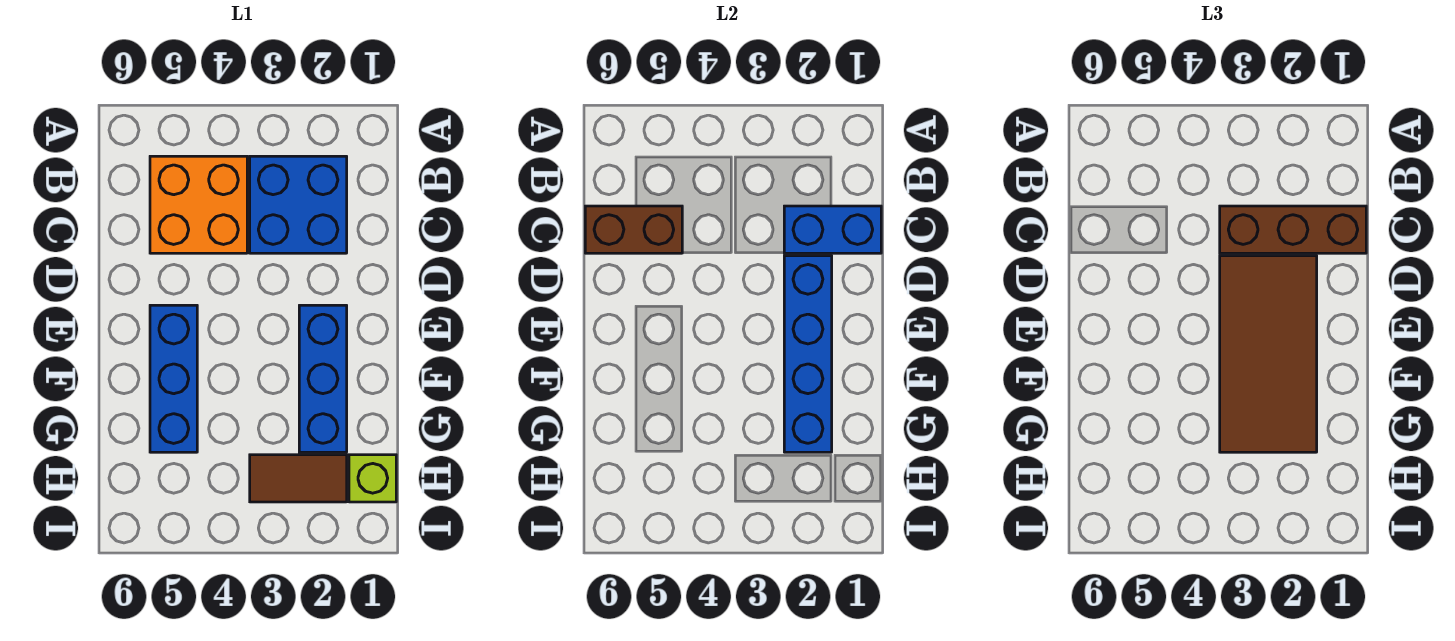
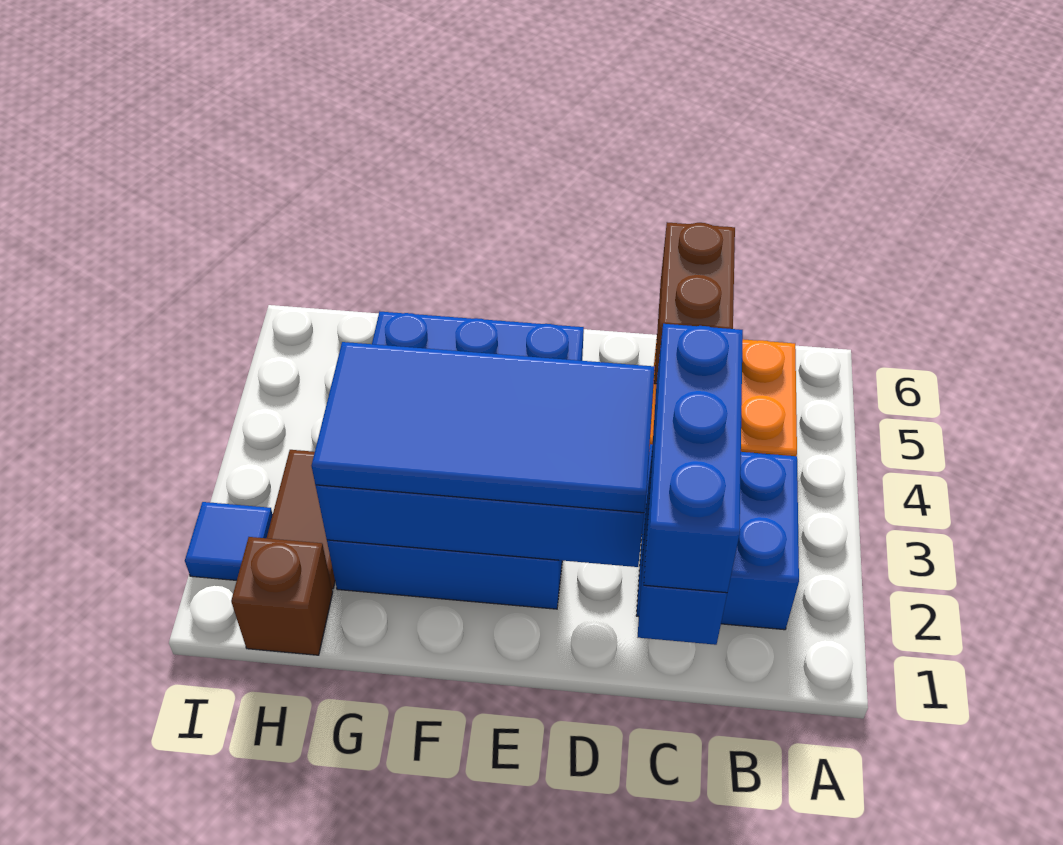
brown 1x3 brick [1220,206,1366,253] -> blue 1x3 brick [644,324,743,593]
brown 2x4 tile [1220,256,1317,452] -> blue 2x4 tile [312,342,655,513]
lime 1x1 brick [349,455,396,502] -> brown 1x1 brick [231,537,333,655]
none -> blue 1x1 tile [185,502,273,580]

